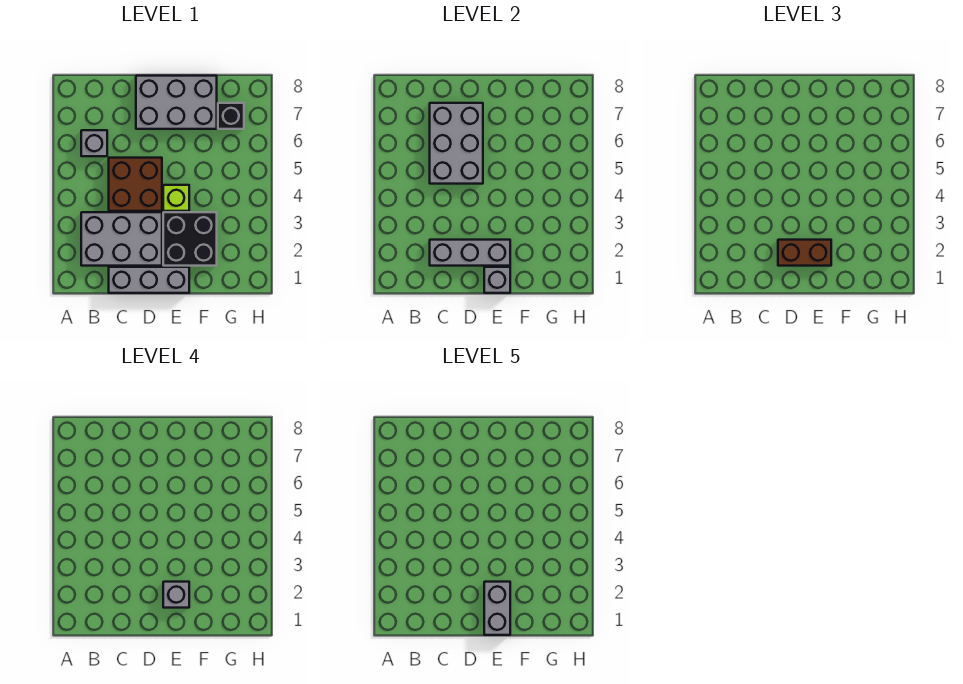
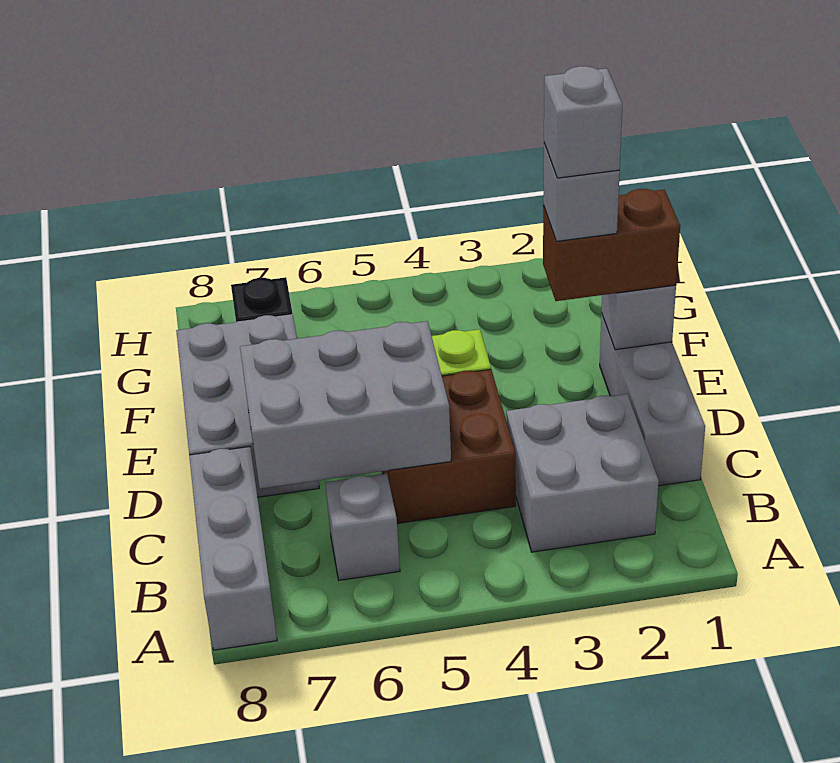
grey 2x3 brick [81,212,162,266] -> grey 2x2 brick [506,394,659,552]
grey 1x3 brick [430,240,510,266] -> grey 1x3 brick moved to [189,447,277,650]
brown 1x2 brick [778,240,831,266] -> brown 1x2 brick turned to [543,189,680,301]
grey 1x2 brick [484,582,510,635] -> grey 1x1 brick [544,66,622,178]
black 2x2 brick [163,212,217,266] -> none

